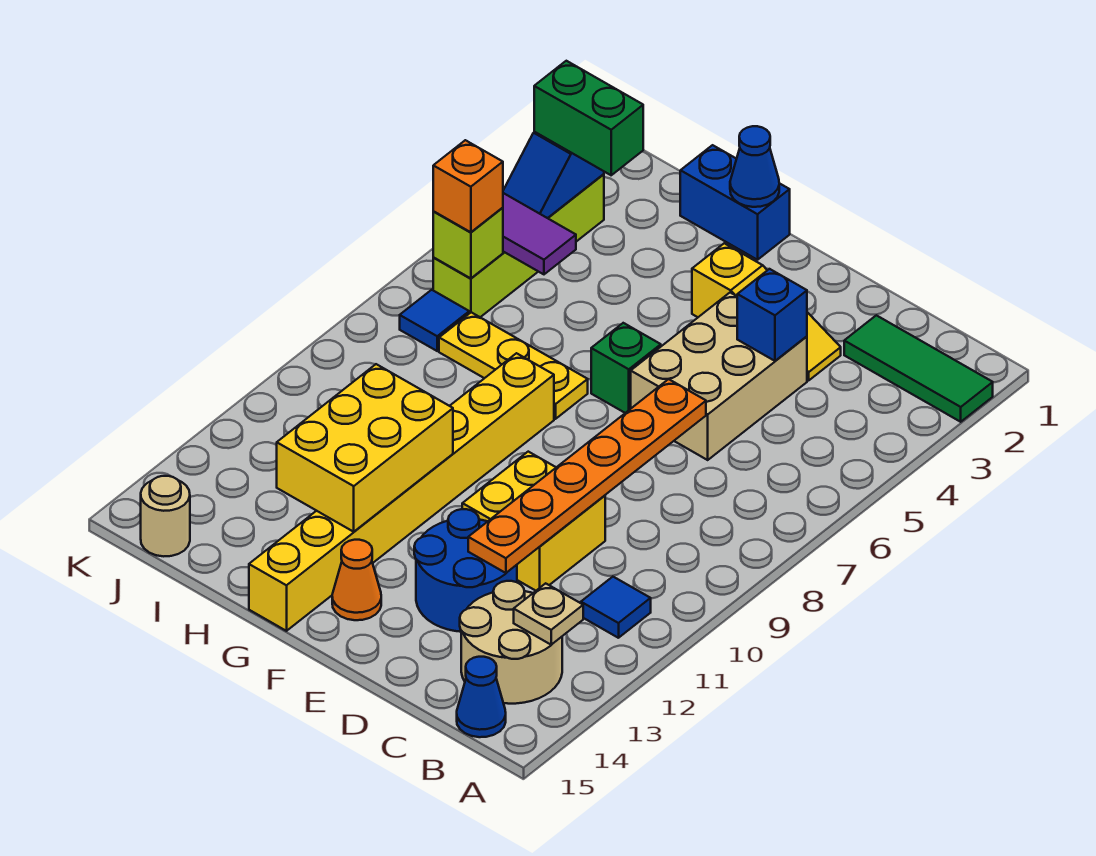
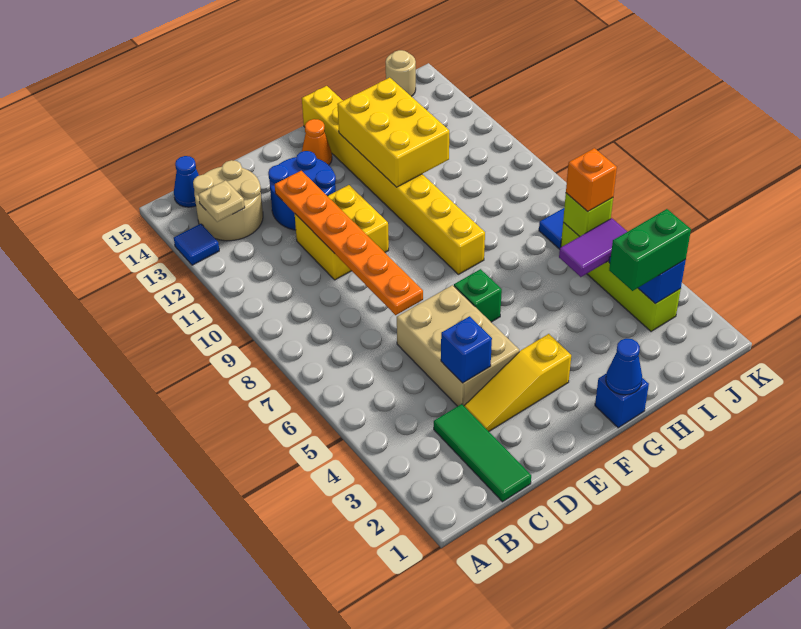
green 1x3 tile [844,315,993,422] -> green 1x3 tile turned to [434,404,531,502]
blue 1x1 tile [581,577,651,638] -> blue 1x1 tile moved to [174,224,219,265]
blue 1x2 brick [680,145,790,260] -> blue 1x1 brick [595,373,649,428]
yellow 1x3 plate [439,312,588,419] -> none

